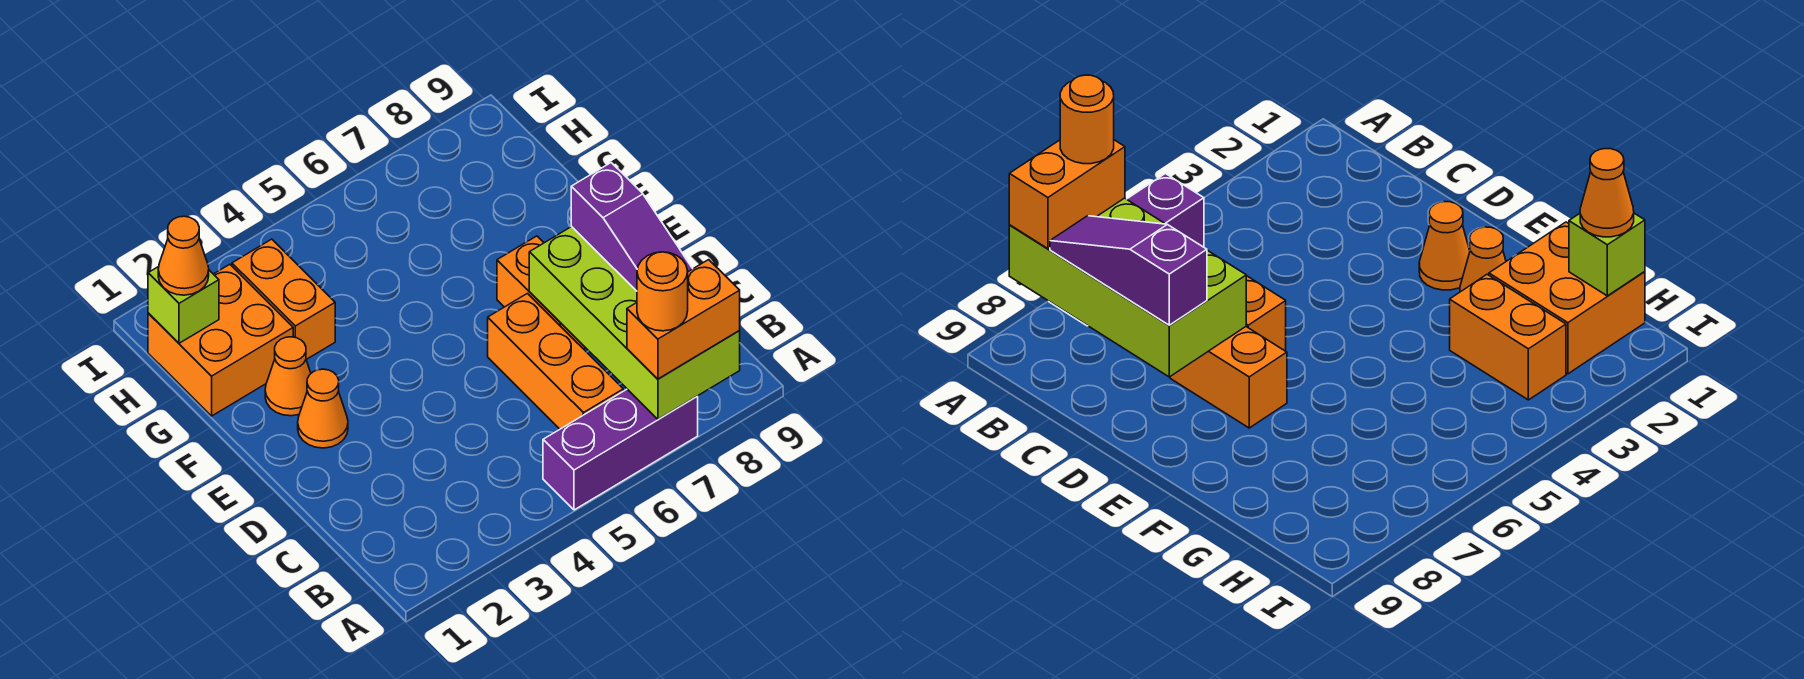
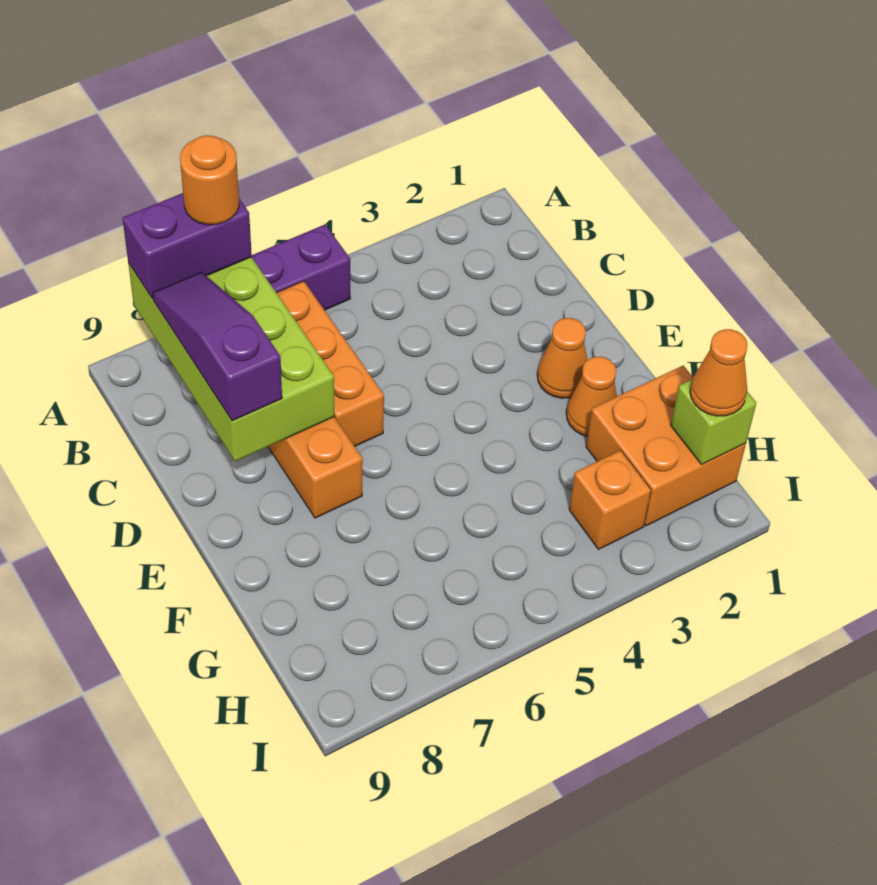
orange 1x2 brick [627,260,740,379] -> purple 1x2 brick [123,193,252,299]
orange 1x2 brick [232,239,335,359] -> orange 1x1 brick [569,450,651,549]

